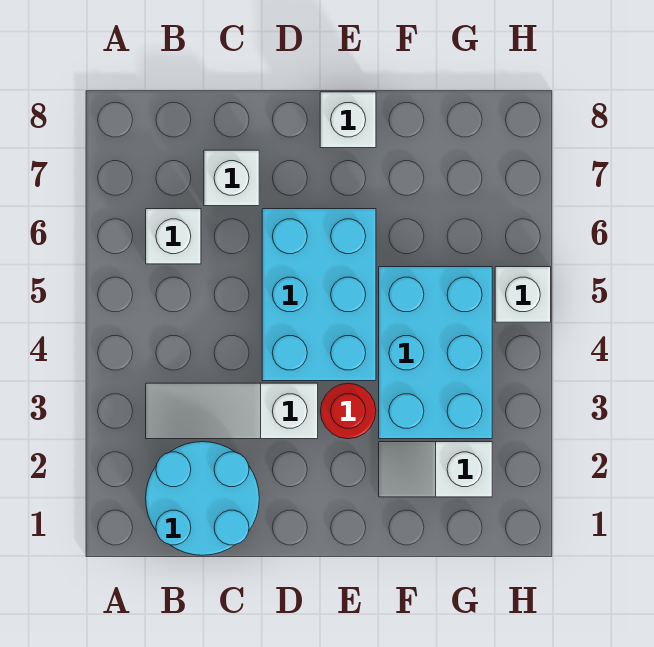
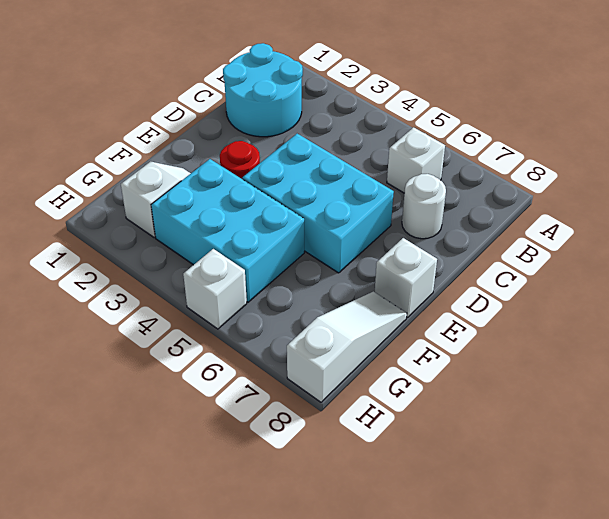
white 1x3 slope [146,383,318,439] -> white 1x3 slope moved to [287,291,407,402]
white 1x1 brick [204,150,259,206] -> white 1x1 round brick [402,174,446,239]

